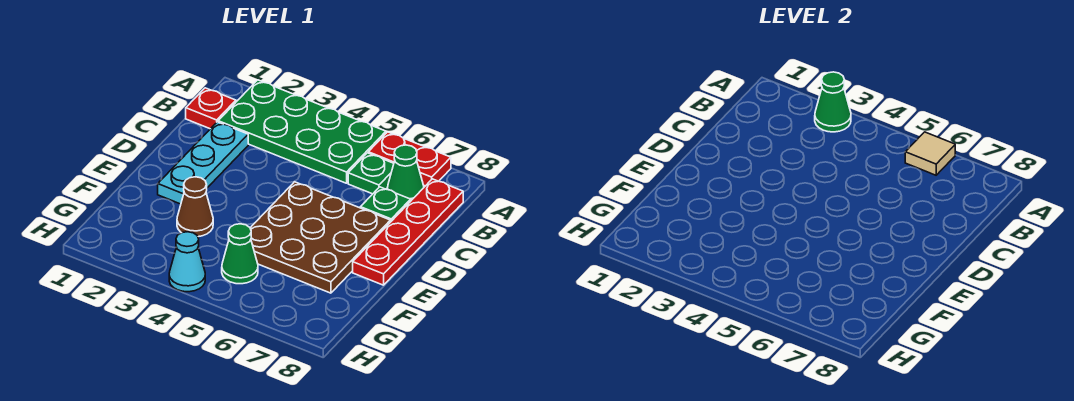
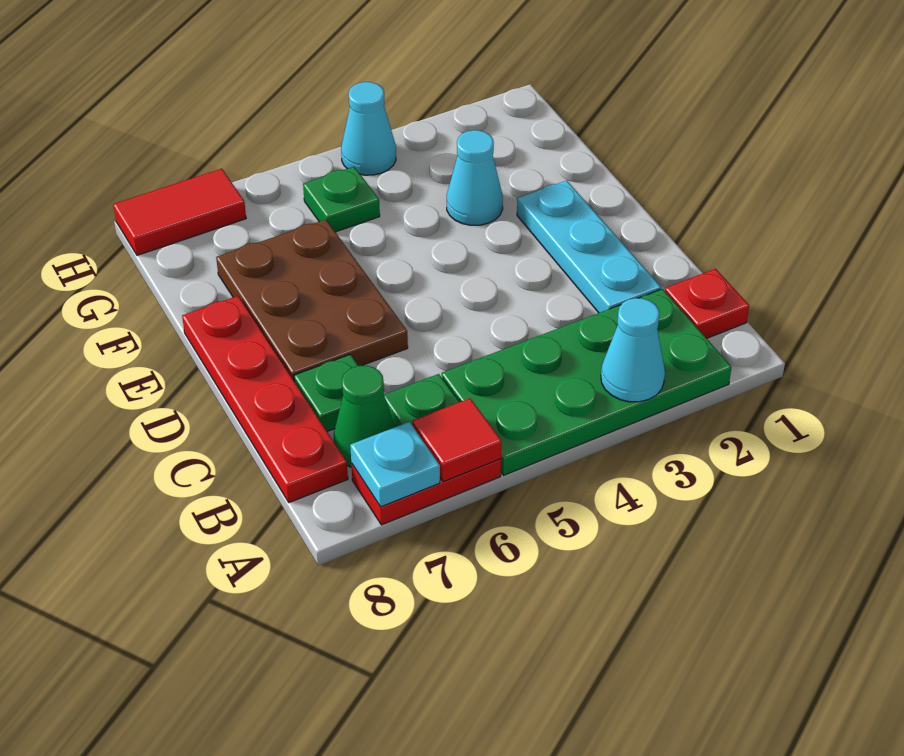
green 1x1 cone [815,72,851,132] -> cyan 1x1 cone [601,298,665,402]
tan 1x1 tile [905,132,955,175] -> red 1x1 tile [412,398,502,482]
none -> cyan 1x1 plate [350,422,440,507]
brown 3x3 plate [250,182,390,293] -> brown 2x3 plate [216,220,408,380]
brown 1x1 cone [177,177,213,237] -> cyan 1x1 cone [447,130,503,225]
green 1x1 cone [222,224,258,284] -> green 1x1 plate [303,167,380,232]
none -> red 1x2 tile [113,169,246,255]

